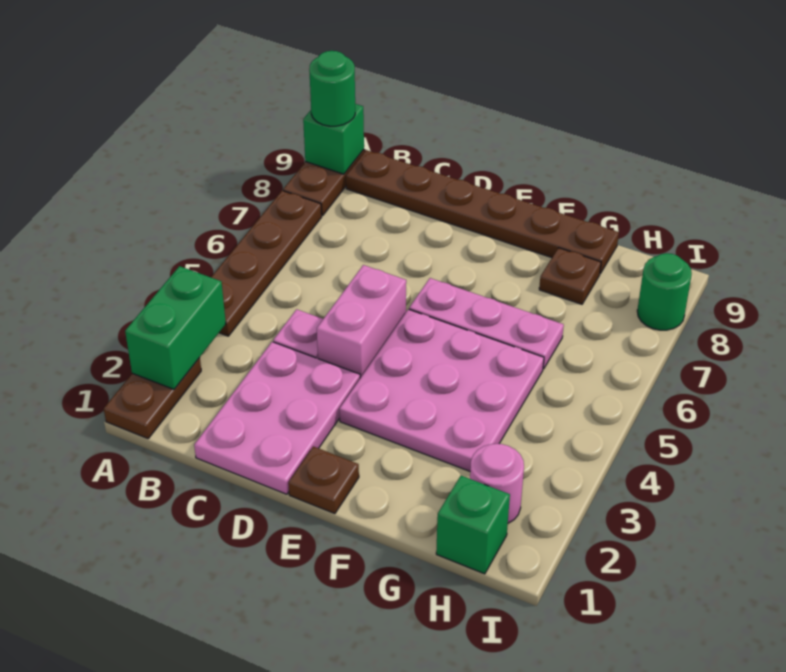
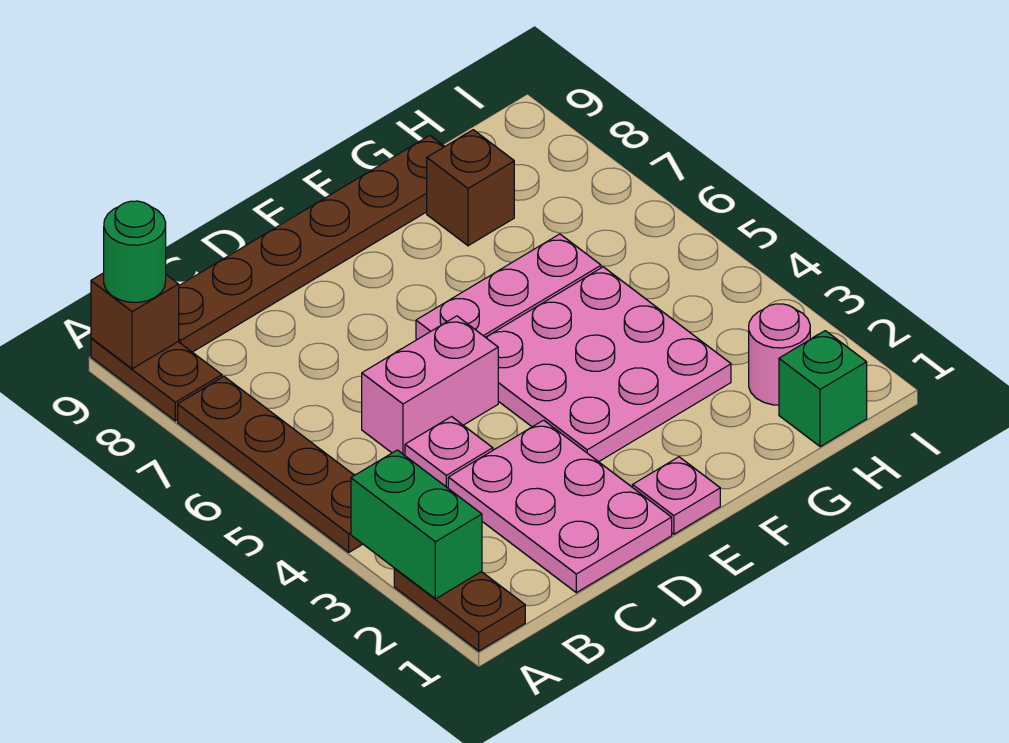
green 1x1 brick [303,104,364,174] -> brown 1x1 brick [91,273,179,369]
pink 1x2 brick [317,265,406,378] -> pink 1x2 brick turned to [362,316,498,455]
brown 1x1 plate [288,446,359,514] -> pink 1x1 plate [633,457,720,534]
brown 1x1 plate [539,248,601,304] -> brown 1x1 brick [427,130,514,246]
green 1x1 round brick [637,253,692,330] -> none

